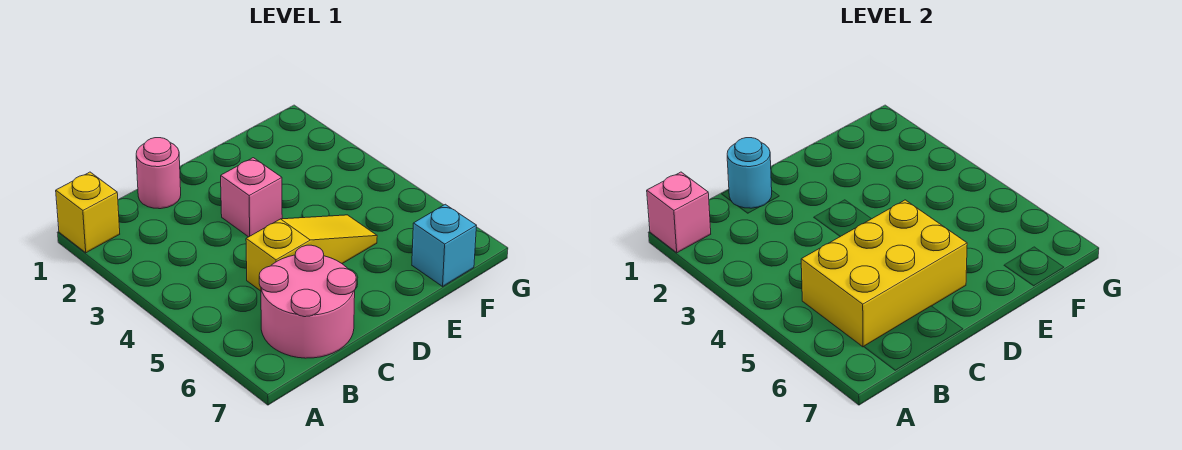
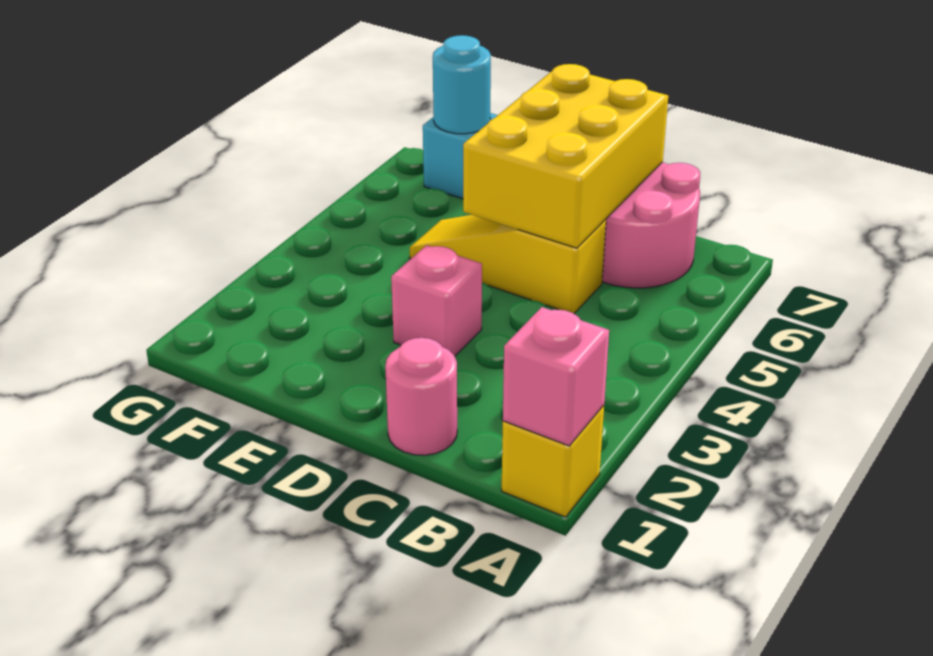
yellow 2x3 brick [801,200,967,347] -> yellow 2x3 brick turned to [463,64,668,248]
cyan 1x1 round brick [727,138,772,208] -> cyan 1x1 round brick moved to [433,35,491,134]

